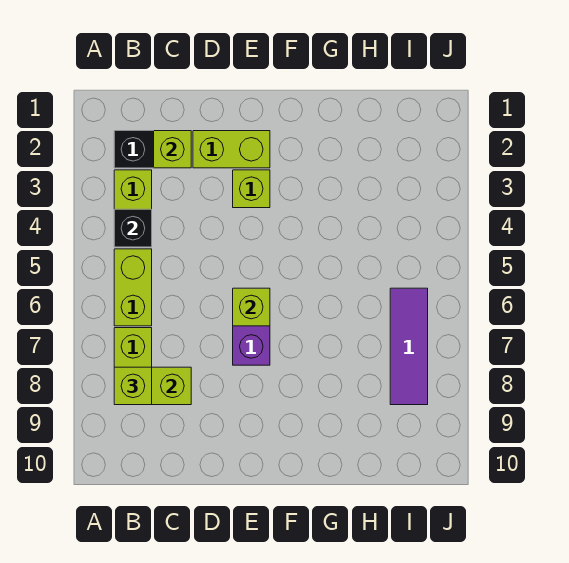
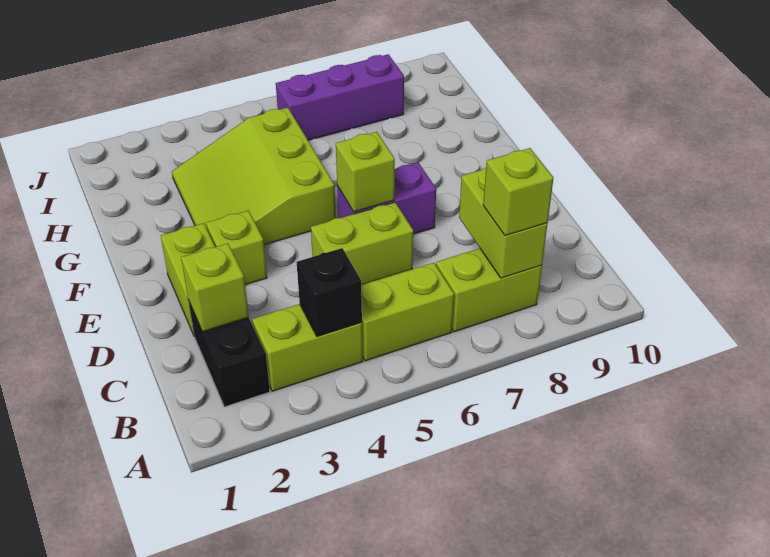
none -> lime 1x2 brick [311,202,413,285]
none -> lime 3x3 slope [172,108,336,245]
purple 1x3 tile [390,288,428,405] -> purple 1x3 brick [276,54,404,140]

